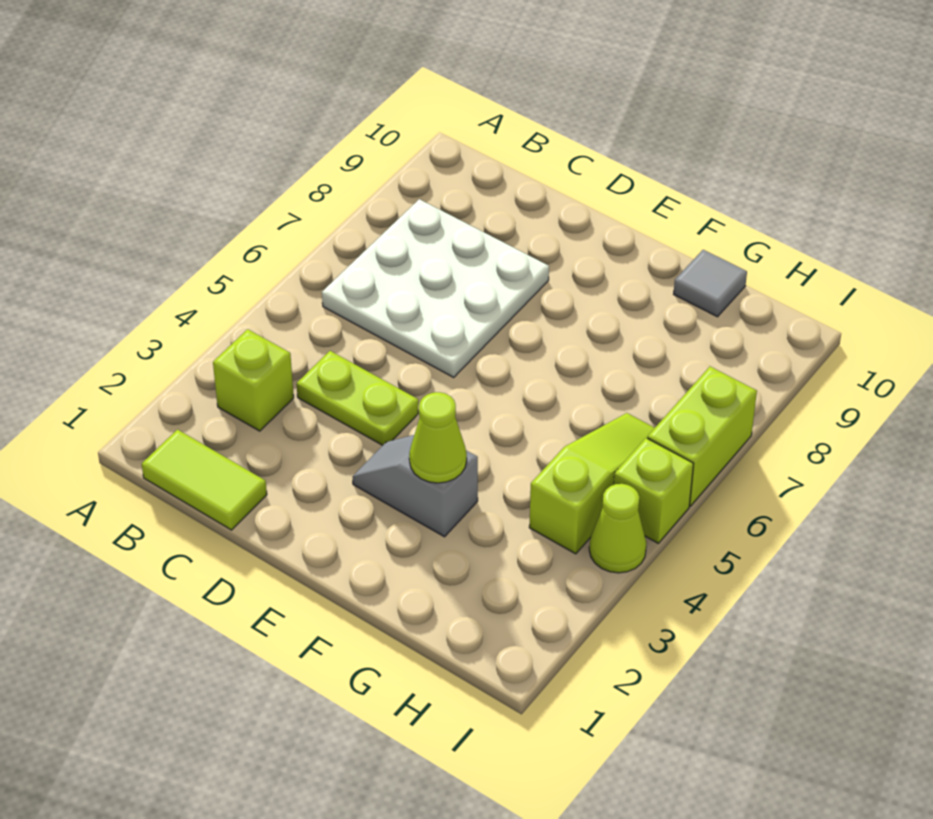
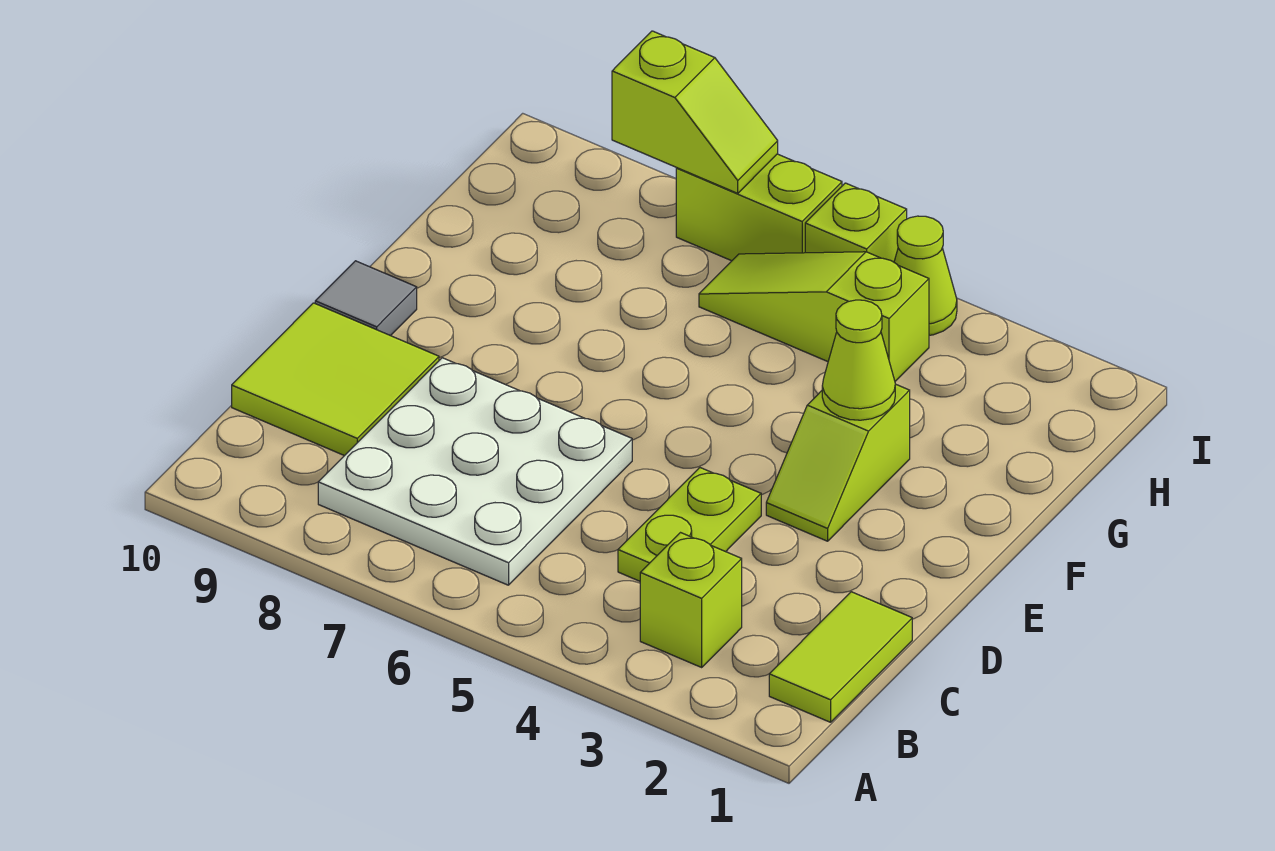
none -> lime 2x2 tile [232,303,439,456]
grey 1x2 slope [352,435,478,537] -> lime 1x2 slope [766,384,910,541]
grey 1x1 tile [674,250,747,317] -> grey 1x1 tile moved to [315,261,417,336]
none -> lime 1x2 slope [612,31,778,193]

